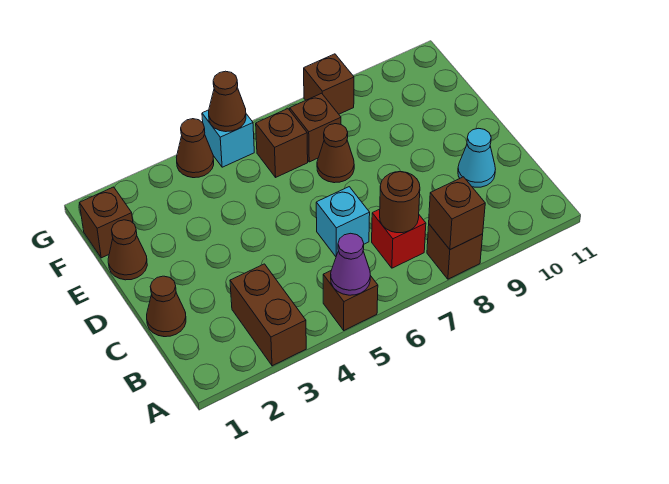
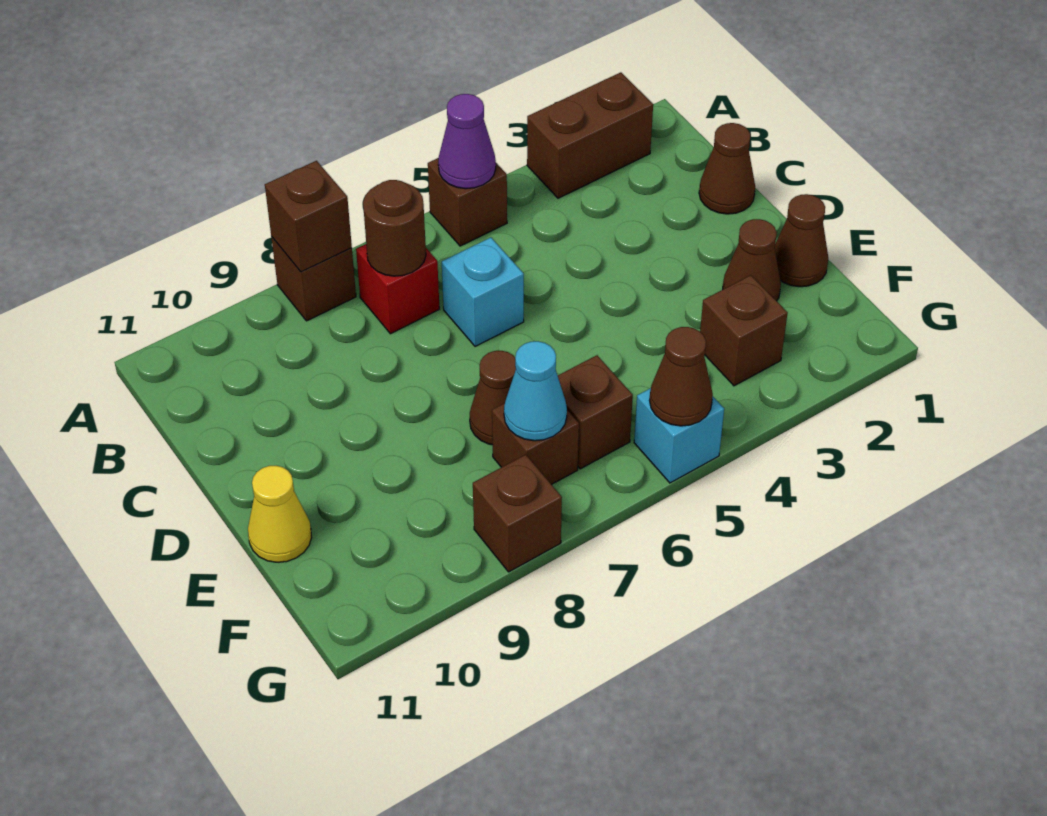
brown 1x2 brick [230,264,306,366] -> brown 1x2 brick turned to [527,72,653,198]
cyan 1x1 cone [458,128,495,187] -> cyan 1x1 cone moved to [504,341,567,441]
none -> yellow 1x1 cone [248,466,312,562]
brown 1x1 brick [79,187,133,258] -> brown 1x1 brick moved to [700,275,788,386]
brown 1x1 cone [176,119,214,178] -> brown 1x1 cone moved to [723,219,781,301]

